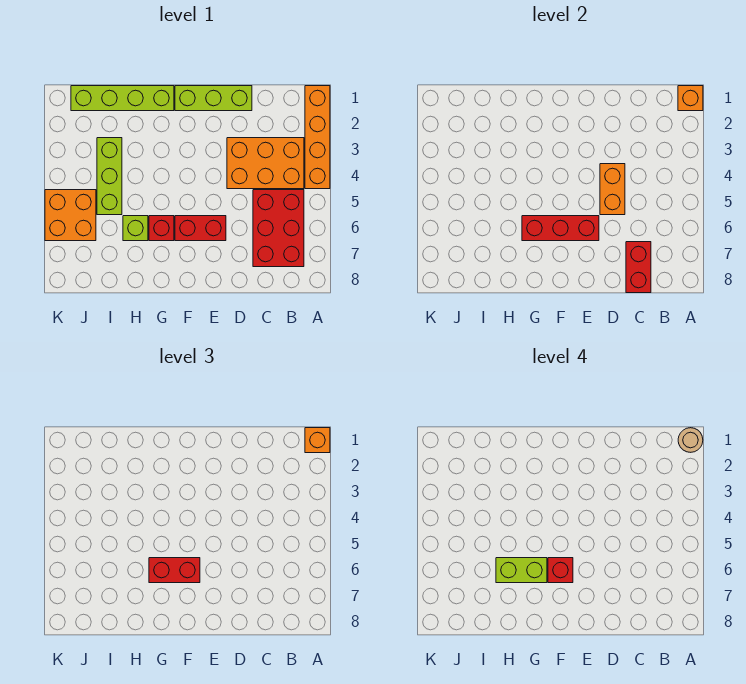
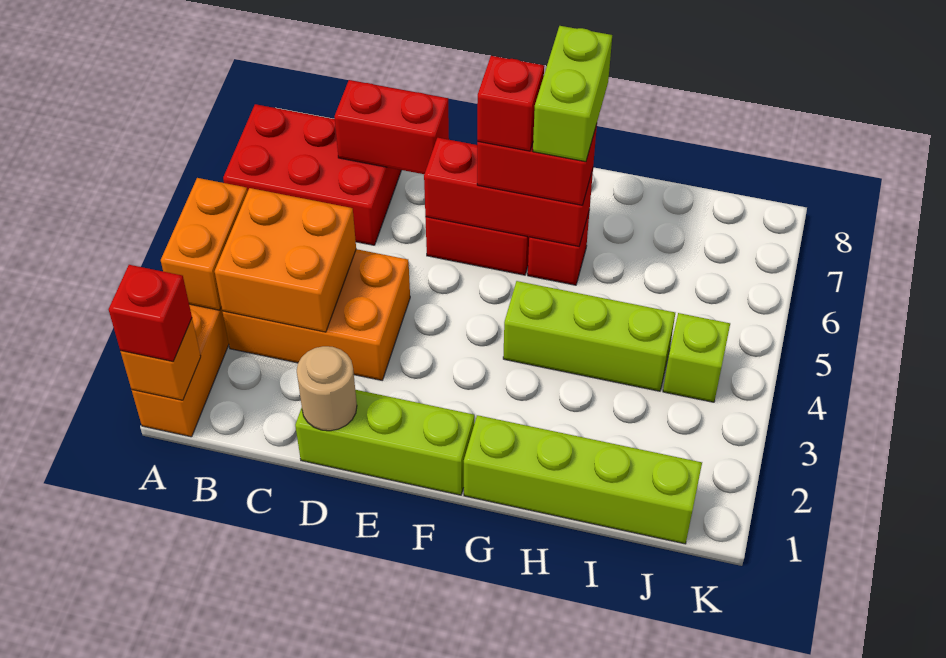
orange 1x1 brick [305,428,330,453] -> red 1x1 brick [109,265,192,361]
tan 1x1 round brick [678,428,703,452] -> tan 1x1 round brick moved to [297,346,357,431]
red 2x3 brick [253,190,304,267] -> red 2x3 brick turned to [223,104,401,245]
red 1x2 brick [626,242,651,293] -> red 1x2 brick turned to [335,80,449,174]
orange 1x2 brick [600,164,625,215] -> orange 1x2 brick moved to [161,178,248,310]
lime 1x2 brick [496,558,547,583] -> lime 1x2 brick turned to [533,26,612,162]
lime 1x1 brick [123,216,148,241] -> lime 1x1 brick moved to [663,313,730,402]
lime 1x3 brick [97,138,122,215] -> lime 1x3 brick turned to [503,281,675,391]
orange 2x2 brick [45,190,96,241] -> orange 2x2 brick moved to [215,188,356,332]

